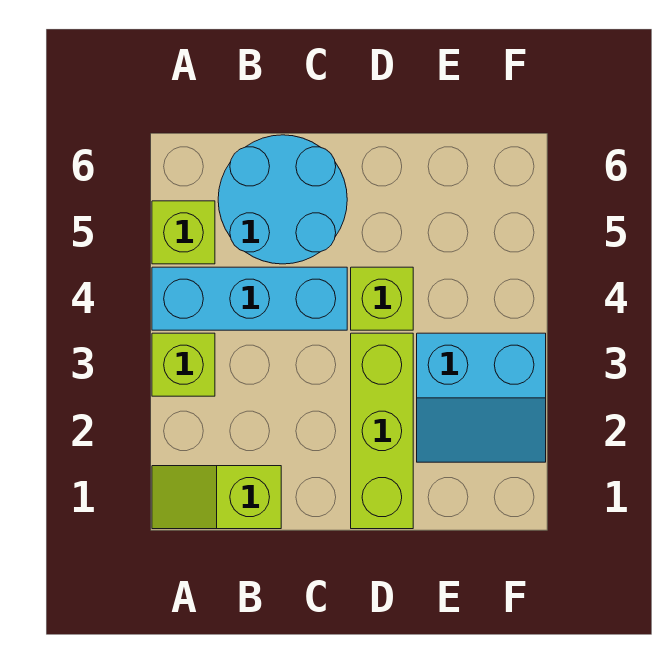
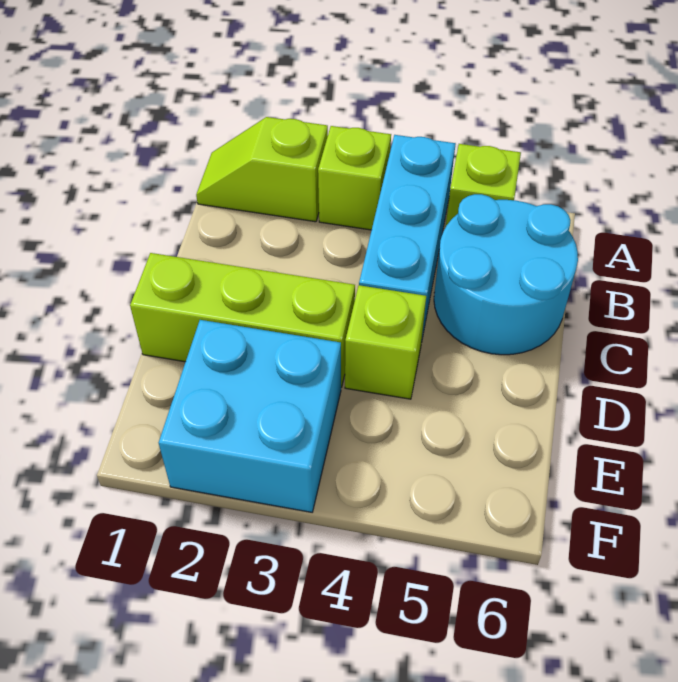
lime 1x2 slope [152,466,281,529] -> lime 1x2 slope turned to [196,117,328,222]
cyan 2x2 slope [417,333,546,462] -> cyan 2x2 brick [159,320,341,512]

